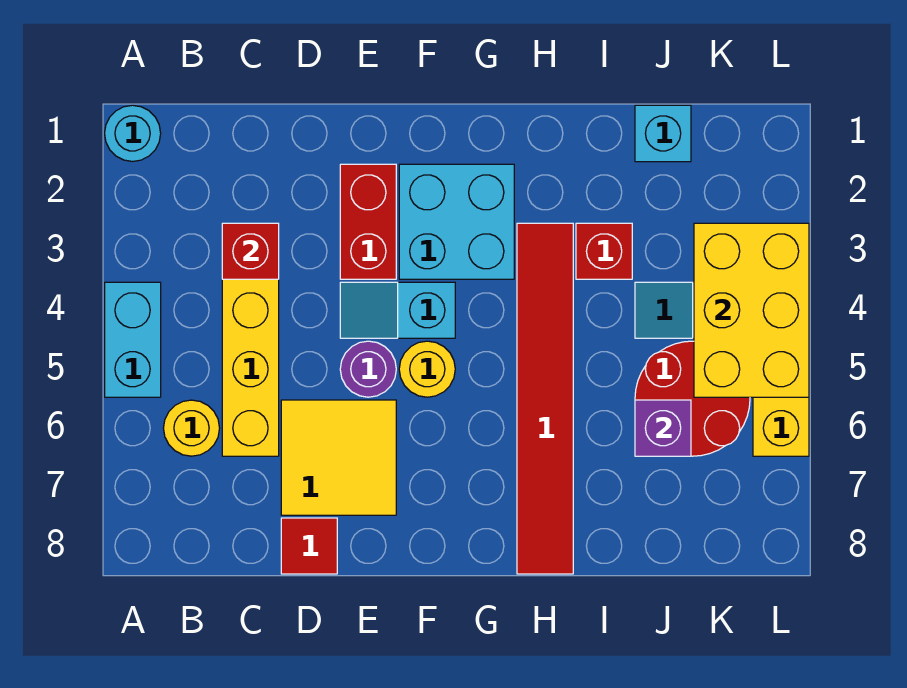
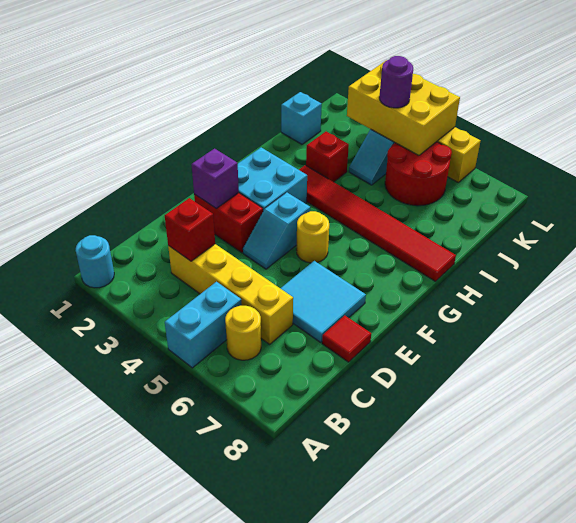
cyan 1x2 brick [105,282,161,397] -> cyan 1x2 brick turned to [165,282,242,368]
yellow 2x2 tile [281,400,396,515] -> cyan 2x2 tile [280,261,366,342]
purple 1x1 round brick [340,341,396,397] -> purple 1x1 round brick moved to [379,56,413,108]
purple 1x1 brick [635,400,691,456] -> purple 1x1 brick moved to [191,149,239,208]

